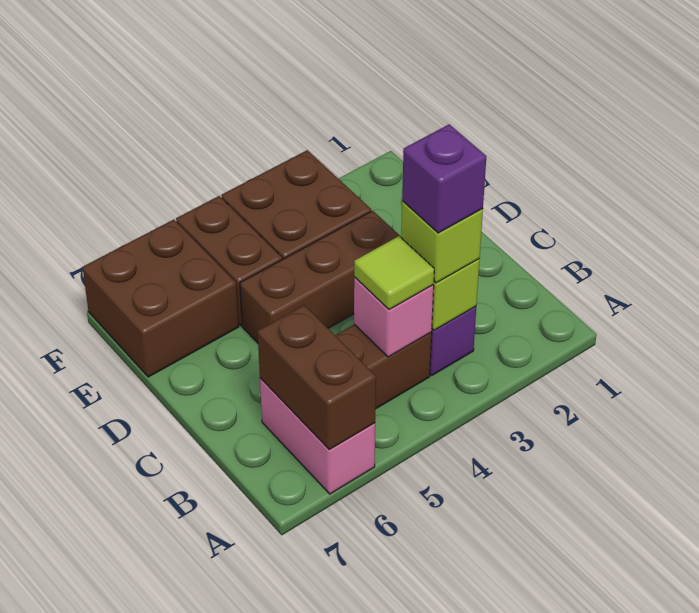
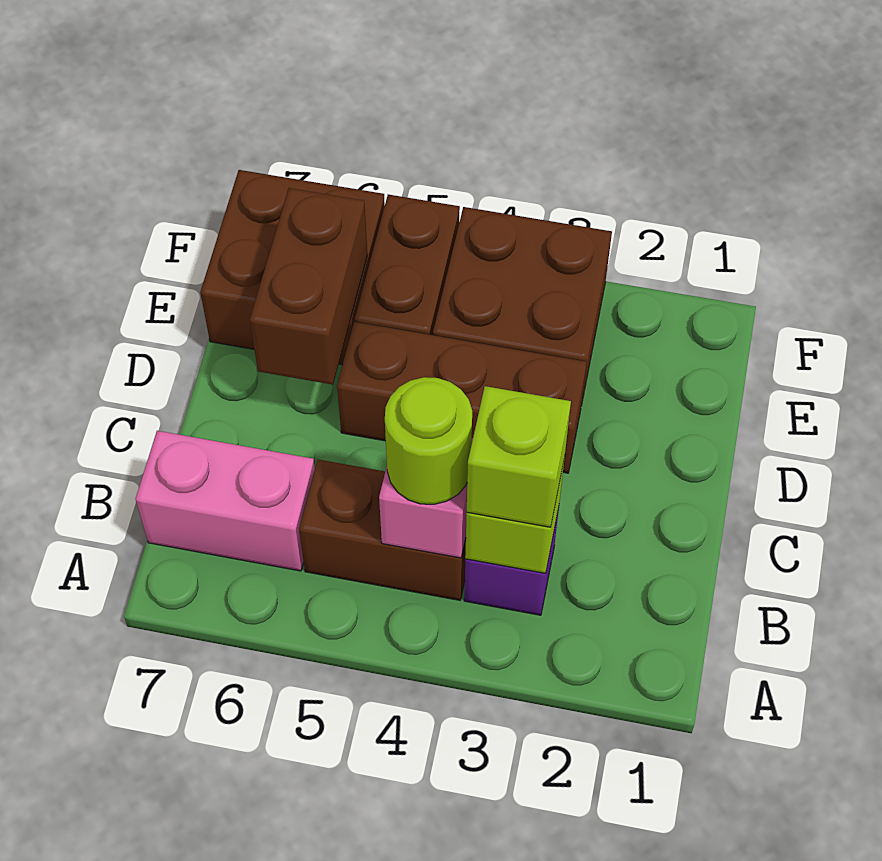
pink 1x2 brick [260,378,375,494] -> pink 1x2 brick turned to [136,431,315,571]
brown 1x2 brick [258,305,376,449] -> brown 1x2 brick moved to [250,188,367,385]
purple 1x1 brick [402,124,486,233] -> none
lime 1x1 tile [354,236,434,310] -> lime 1x1 round brick [385,377,472,504]

